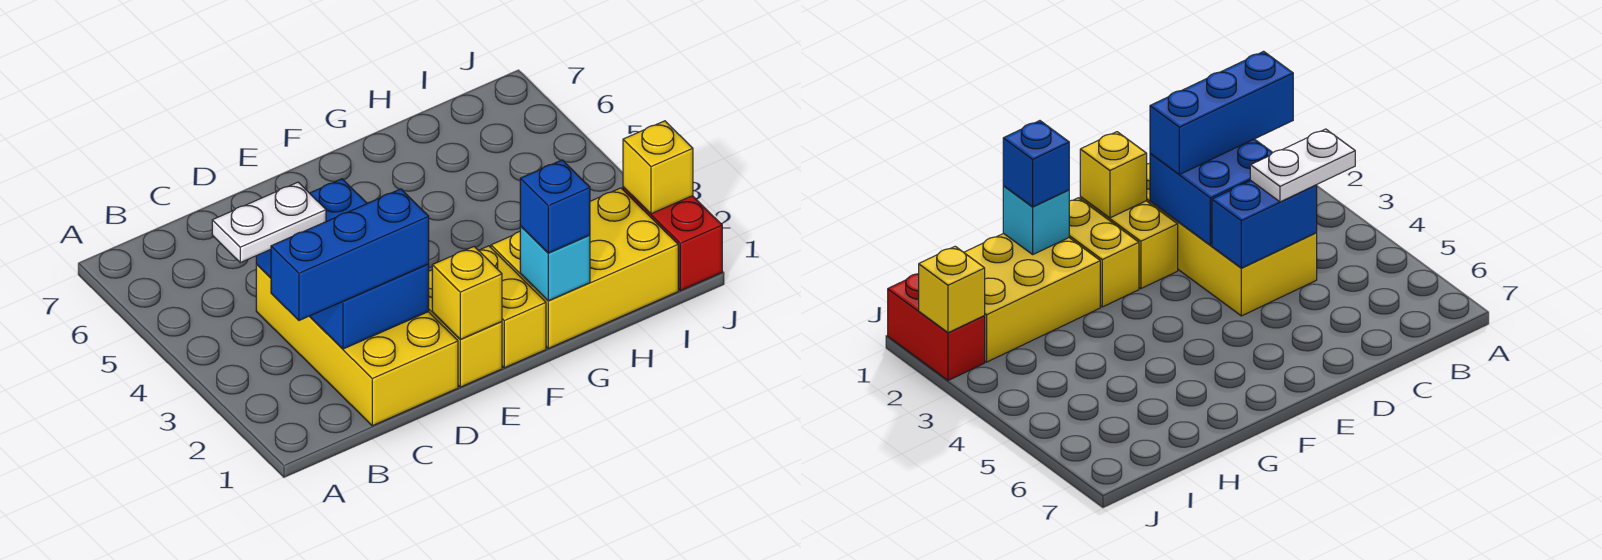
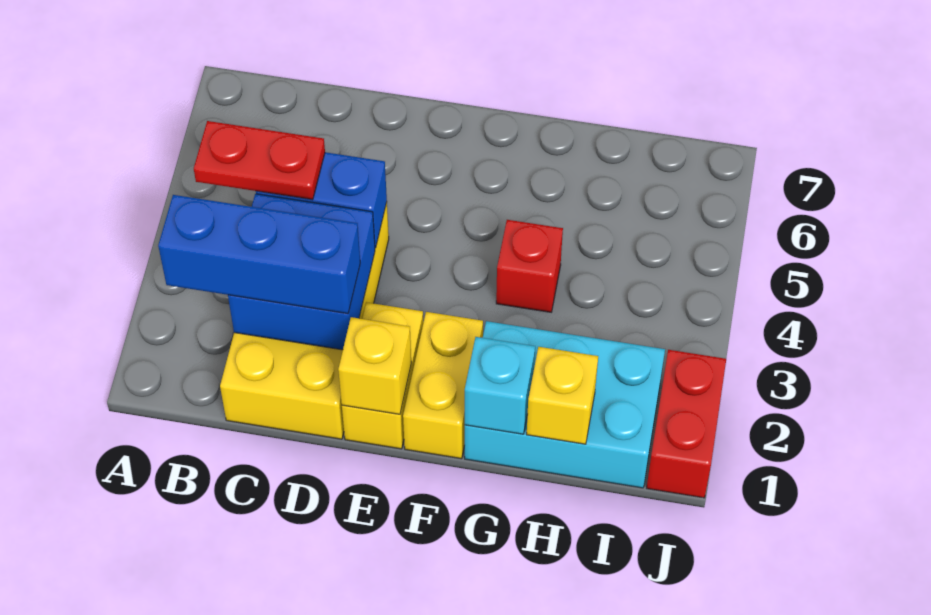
white 1x2 plate [212,182,326,263] -> red 1x2 plate [194,121,325,200]
yellow 2x3 brick [491,188,678,348] -> cyan 2x3 brick [465,321,665,488]
blue 1x1 brick [520,160,590,253] -> none
none -> red 1x1 brick [496,220,563,312]
yellow 1x1 brick [623,121,693,214] -> yellow 1x1 brick moved to [527,347,598,444]

